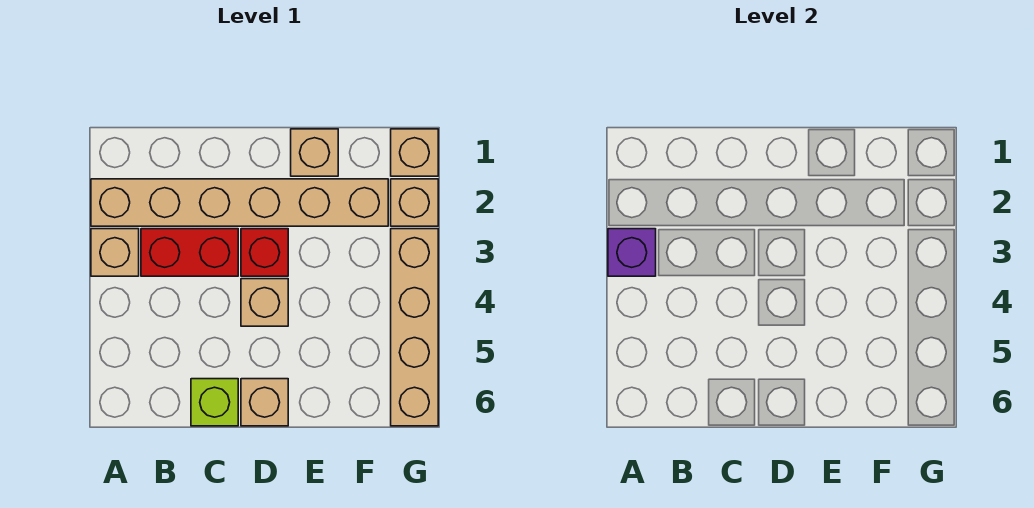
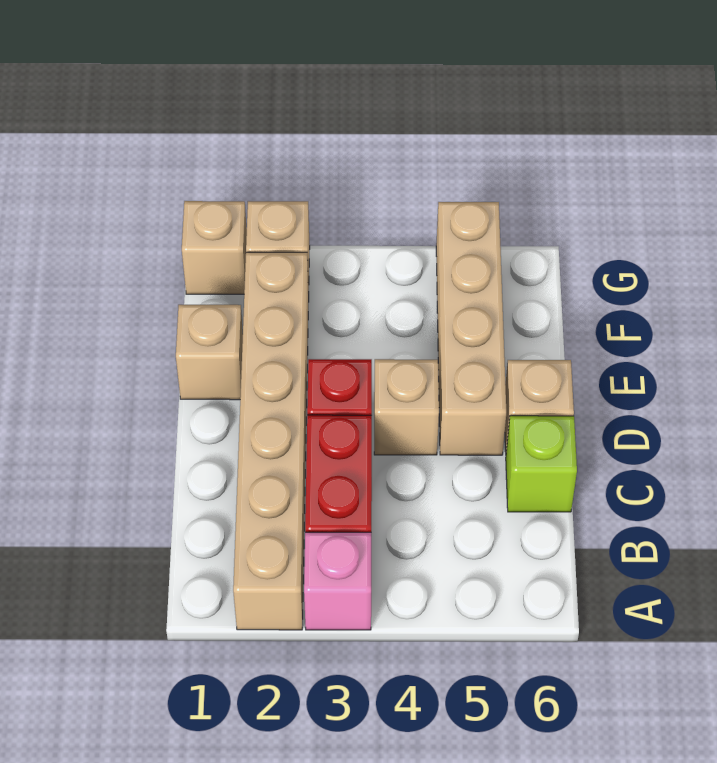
tan 1x1 brick [91,229,139,276] -> pink 1x1 brick [304,532,371,630]
purple 1x1 brick [608,229,656,276] -> none
tan 1x4 brick [391,229,438,426] -> tan 1x4 brick turned to [436,202,506,455]

